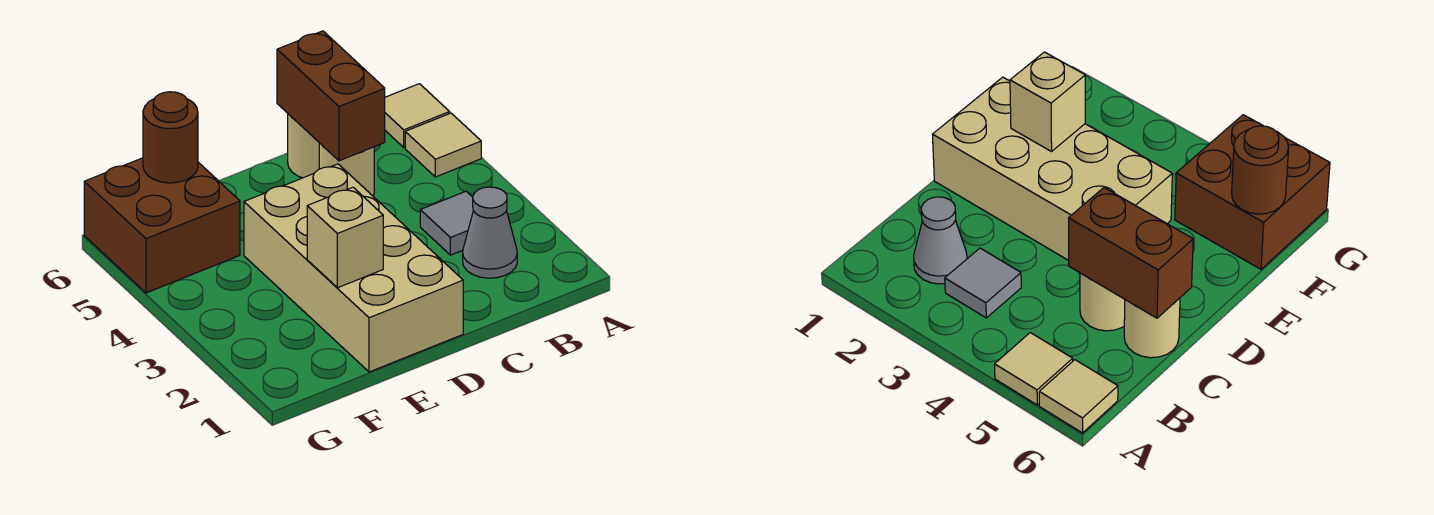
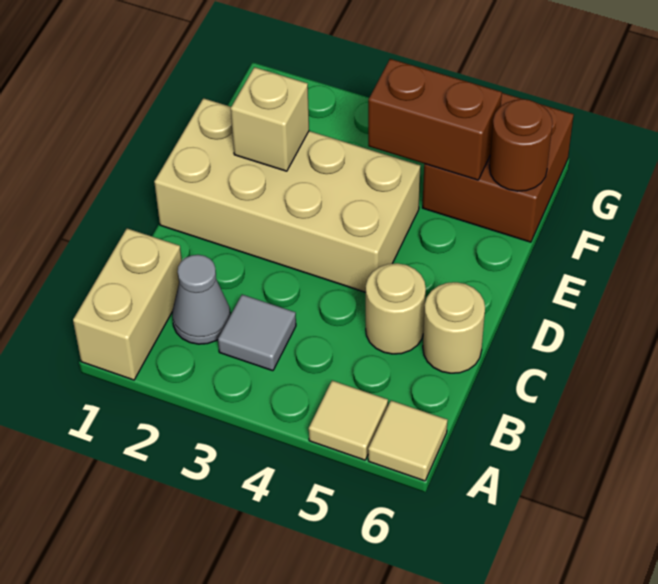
none -> tan 1x2 brick [73,228,182,380]
brown 1x2 brick [277,31,385,161] -> brown 1x2 brick moved to [368,59,502,180]

